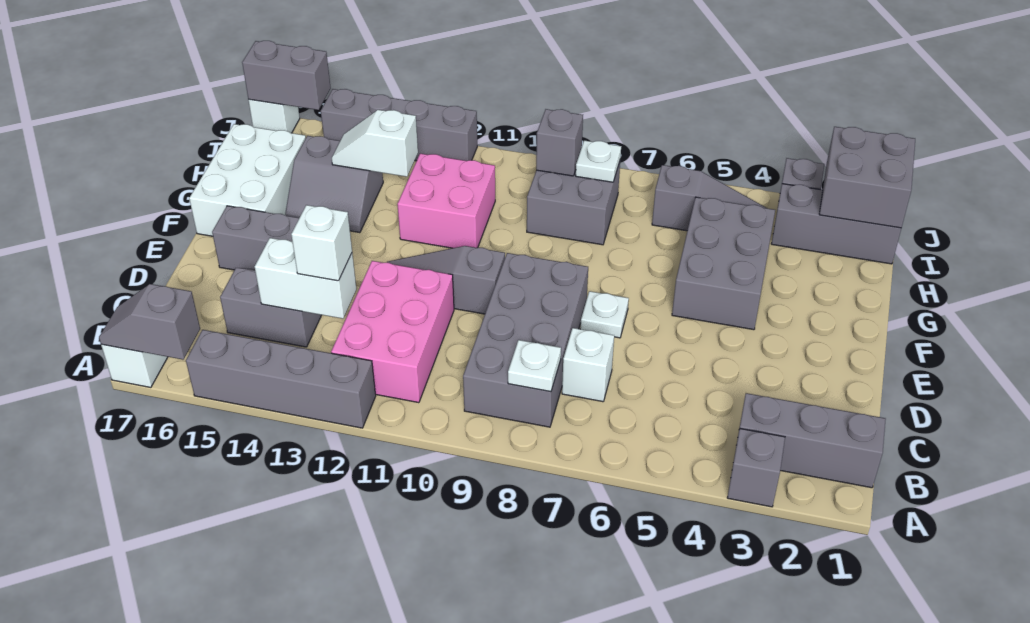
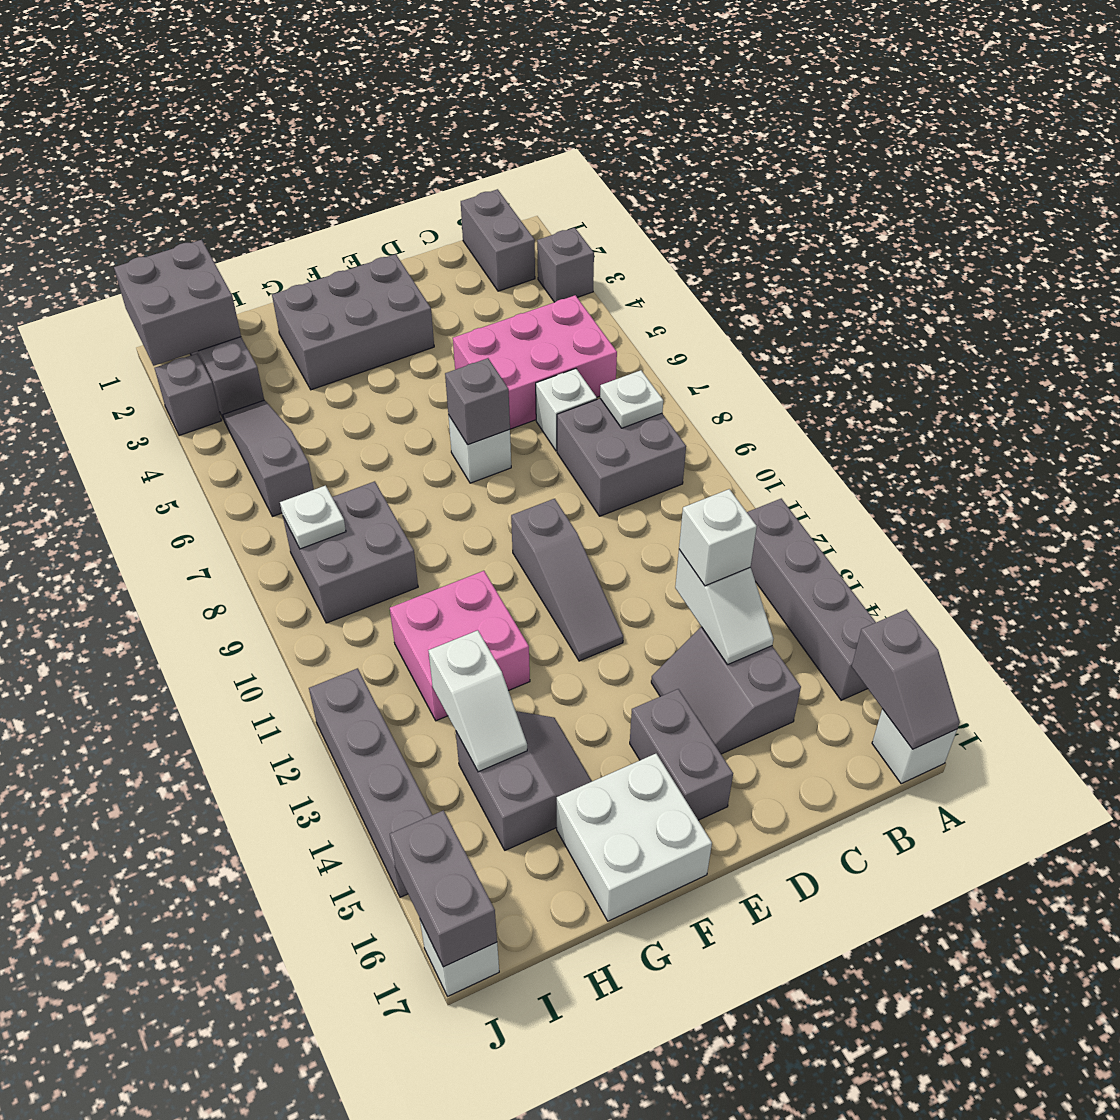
grey 1x3 brick [740,393,886,488] -> grey 1x2 brick [461,189,535,291]
grey 2x4 brick [463,253,588,427] -> grey 2x2 brick [557,399,686,516]
pink 2x3 brick [331,261,454,403] -> pink 2x3 brick moved to [453,295,617,429]
white 1x2 brick [255,238,357,319] -> white 1x2 slope [675,550,774,664]
white 1x1 plate [580,291,629,338] -> white 1x1 brick [448,415,511,483]
grey 2x3 brick [672,197,775,330] -> grey 2x3 brick moved to [272,254,434,390]
white 2x3 brick [189,124,306,236] -> white 2x2 brick [557,754,712,921]
grey 1x1 brick [536,109,583,176] -> grey 1x1 brick moved to [445,358,510,445]

